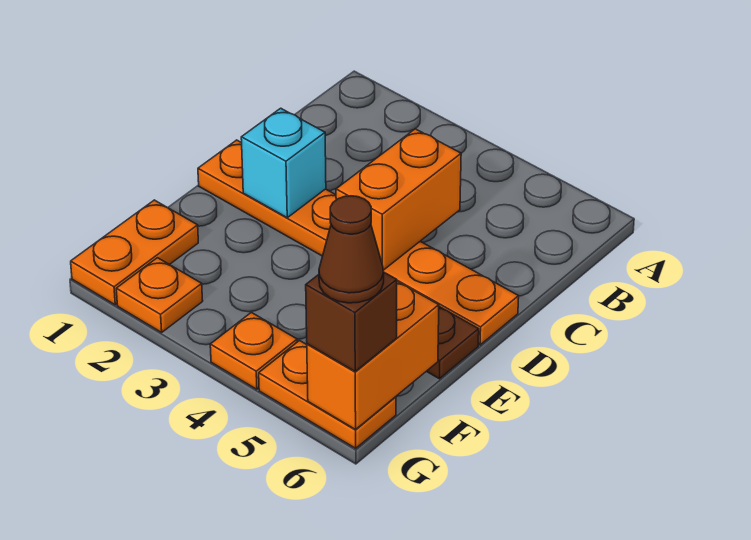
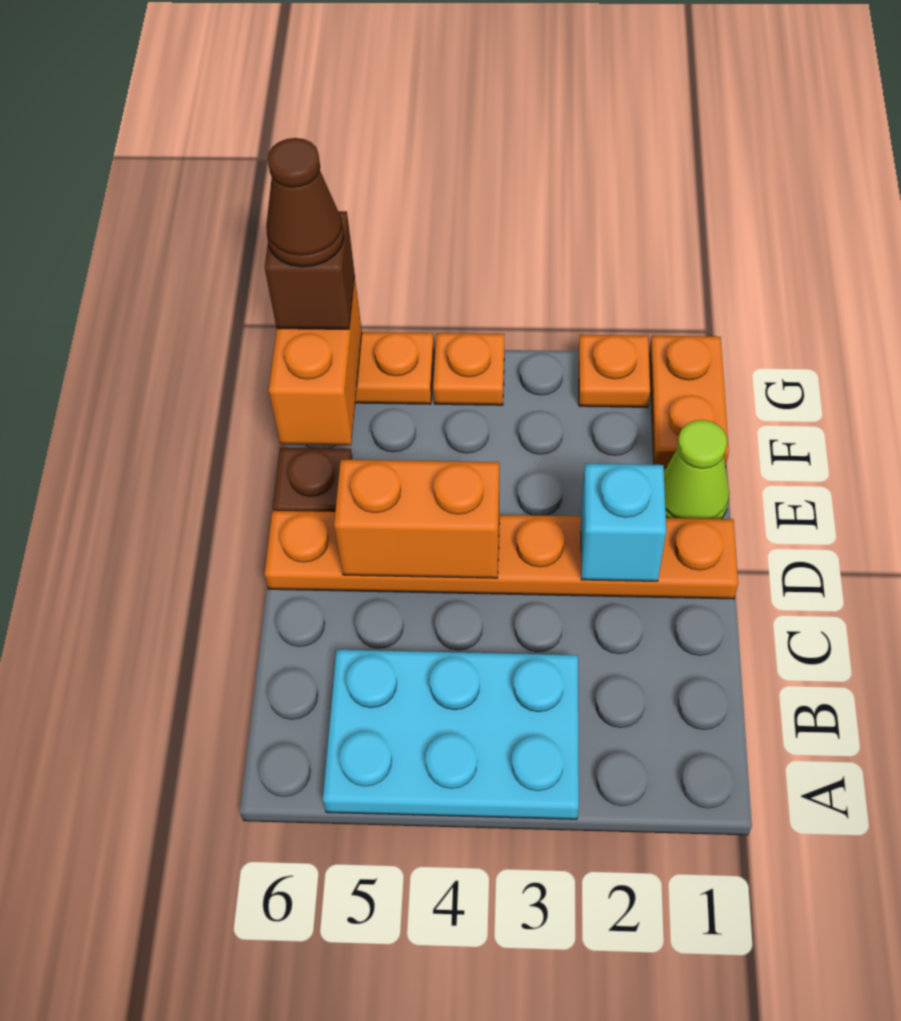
none -> cyan 2x3 plate [323,650,579,819]
orange 1x2 brick [336,129,461,270] -> orange 1x2 brick turned to [334,460,499,578]
none -> lime 1x1 cone [664,420,729,519]

